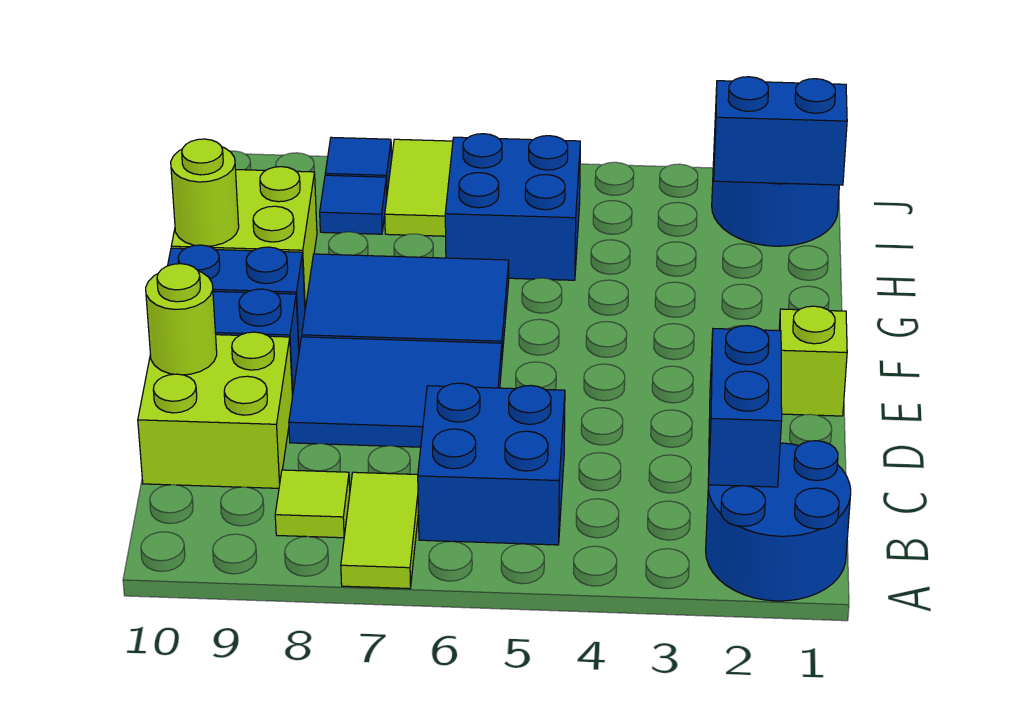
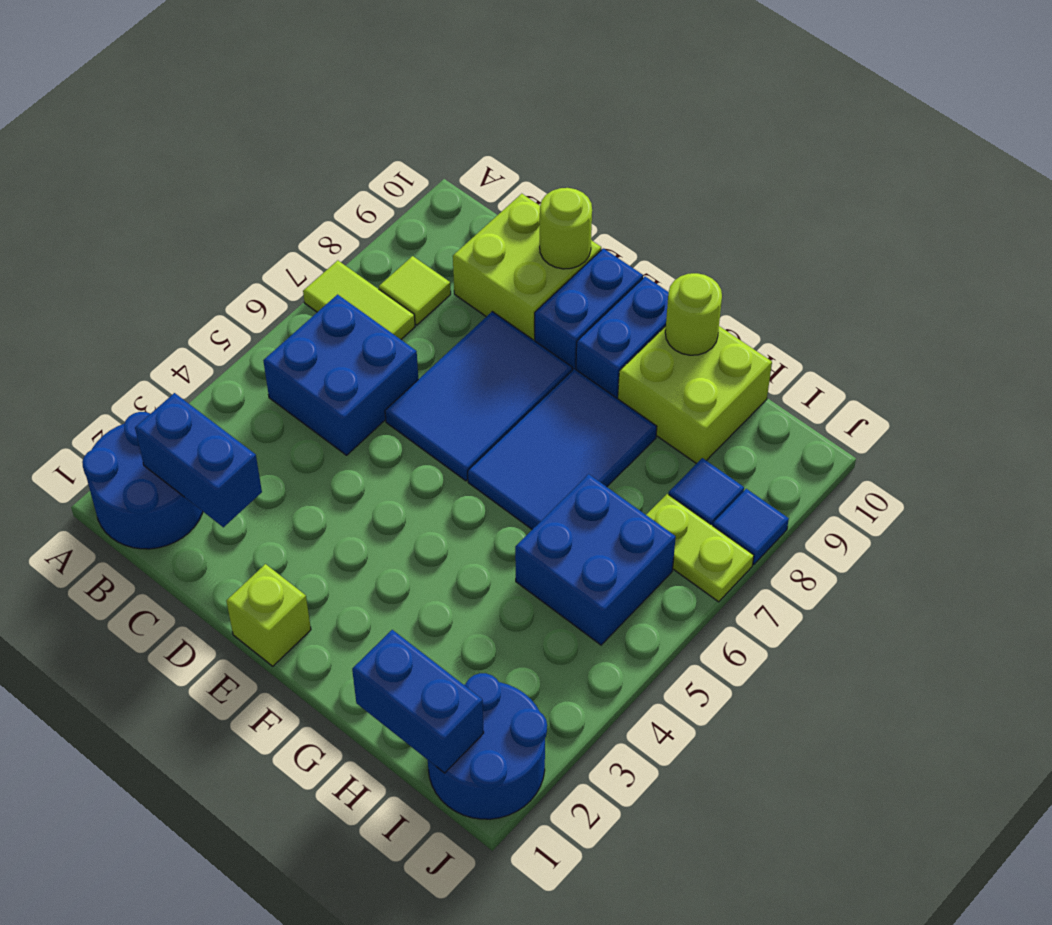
blue 1x2 brick [714,77,847,185] -> blue 1x2 brick turned to [352,630,484,773]
lime 1x2 tile [385,139,453,236] -> lime 1x2 plate [646,494,754,602]

